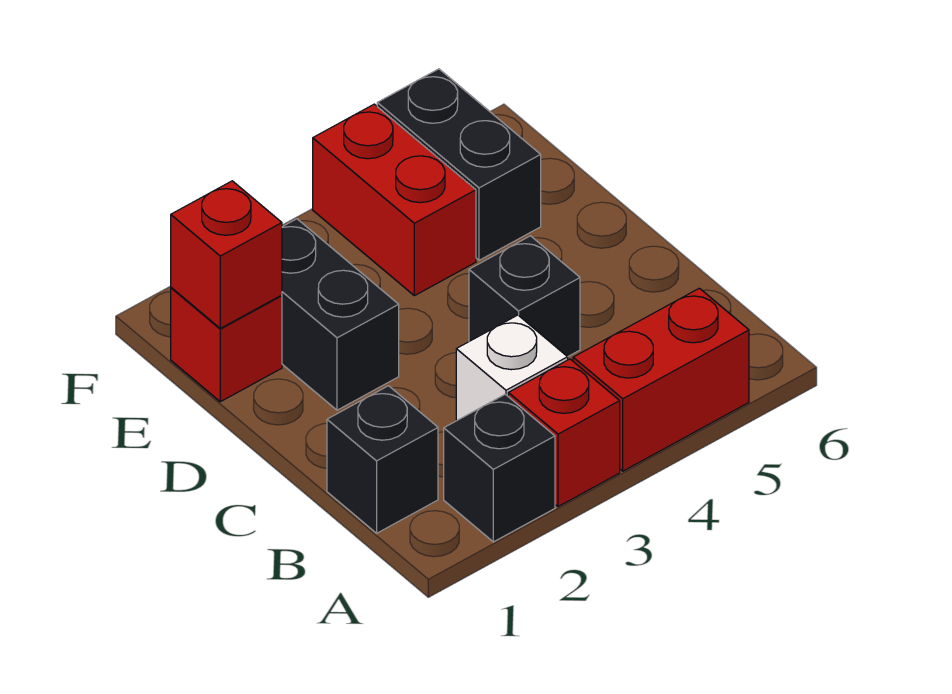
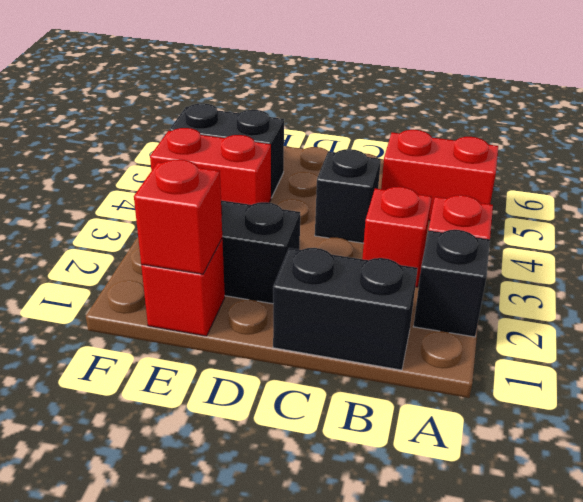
red 1x2 brick [573,288,749,471] -> red 1x2 brick turned to [381,130,498,221]
black 1x1 brick [327,386,438,533] -> black 1x2 brick [273,248,418,370]
white 1x1 brick [456,315,568,421] -> red 1x1 brick [362,187,432,287]

